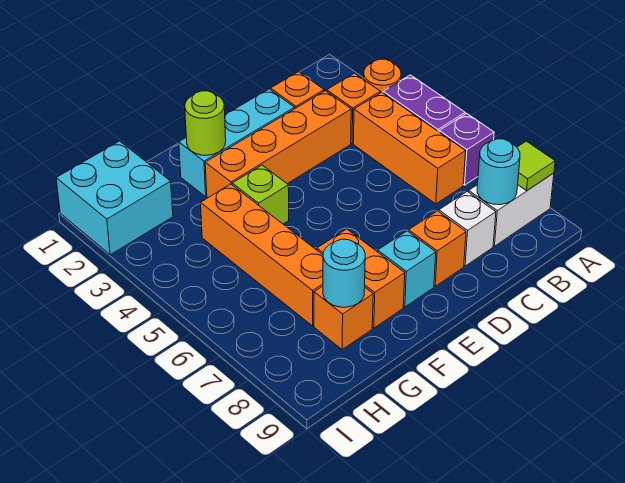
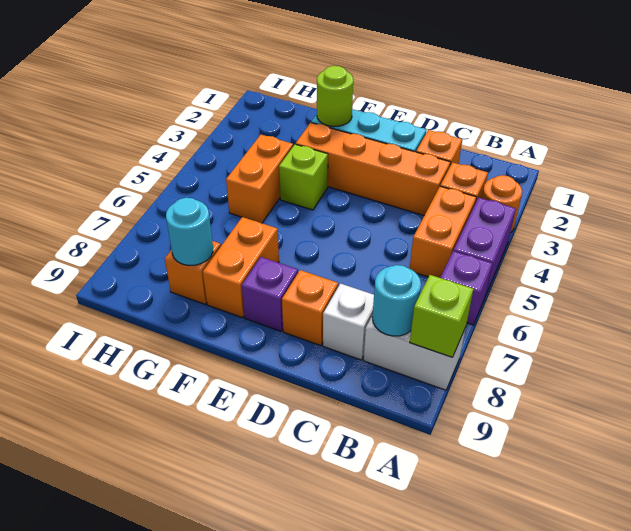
lime 1x1 tile [517,141,555,191] -> lime 1x1 brick [410,275,473,357]
orange 1x3 brick [353,92,466,204] -> orange 1x2 brick [410,186,476,278]
cyan 1x1 brick [378,231,436,307] -> purple 1x1 brick [242,257,298,331]
orange 1x4 brick [201,184,323,326] -> orange 1x2 brick [226,135,293,223]
cyan 2x2 brick [56,141,173,255] -> none

